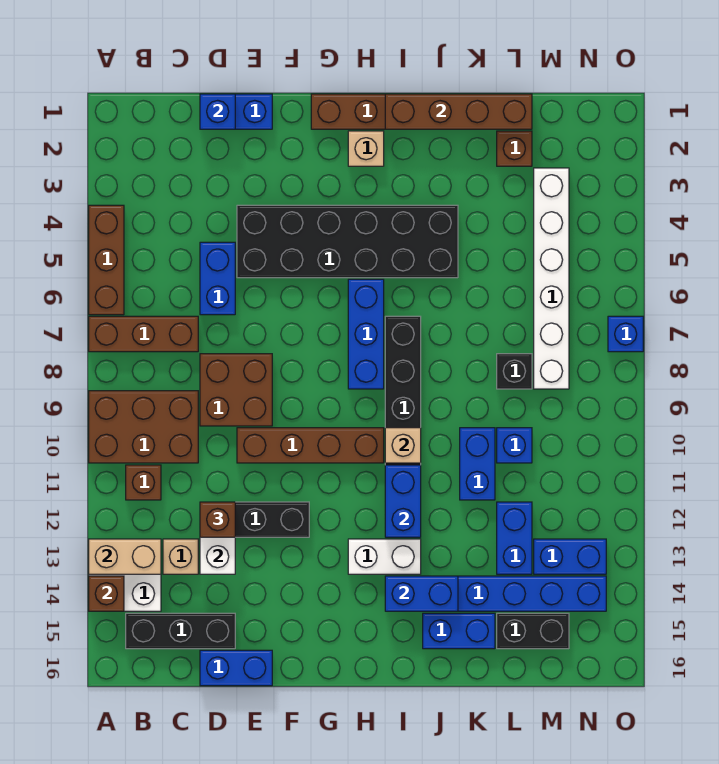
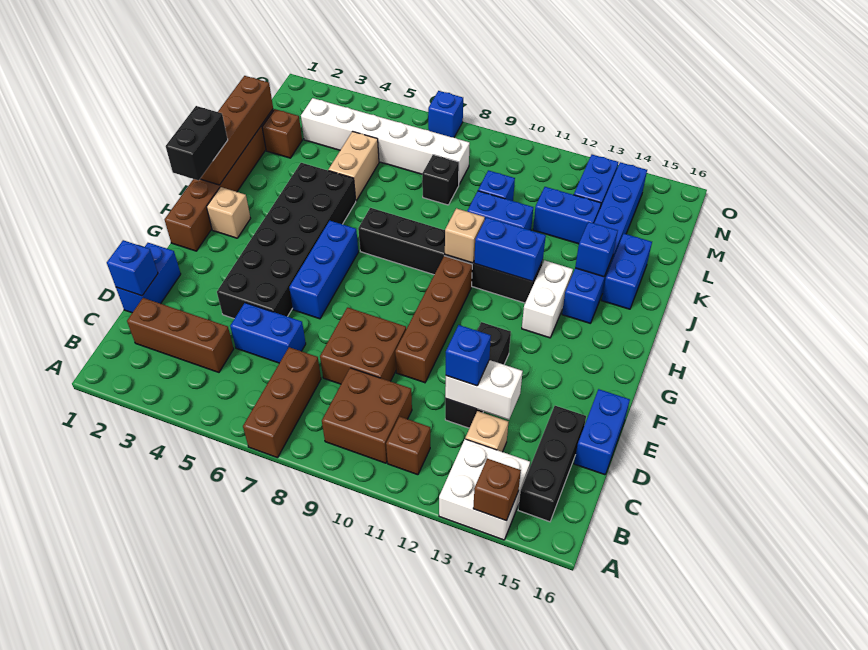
brown 1x3 brick [89,205,124,315] -> brown 1x3 brick moved to [127,298,234,372]
brown 2x3 brick [89,391,198,463] -> brown 2x2 brick [322,368,412,463]
tan 1x2 brick [89,539,161,574] -> tan 1x2 brick moved to [328,131,379,201]
brown 1x1 brick [200,502,235,537] -> blue 1x1 brick [446,325,491,386]
blue 1x3 brick [348,279,384,389] -> blue 1x3 brick turned to [289,221,358,319]
blue 1x2 brick [385,576,458,611] -> blue 1x1 brick [575,222,618,277]
black 1x2 brick [497,613,569,649] -> black 1x2 brick moved to [166,106,228,180]

